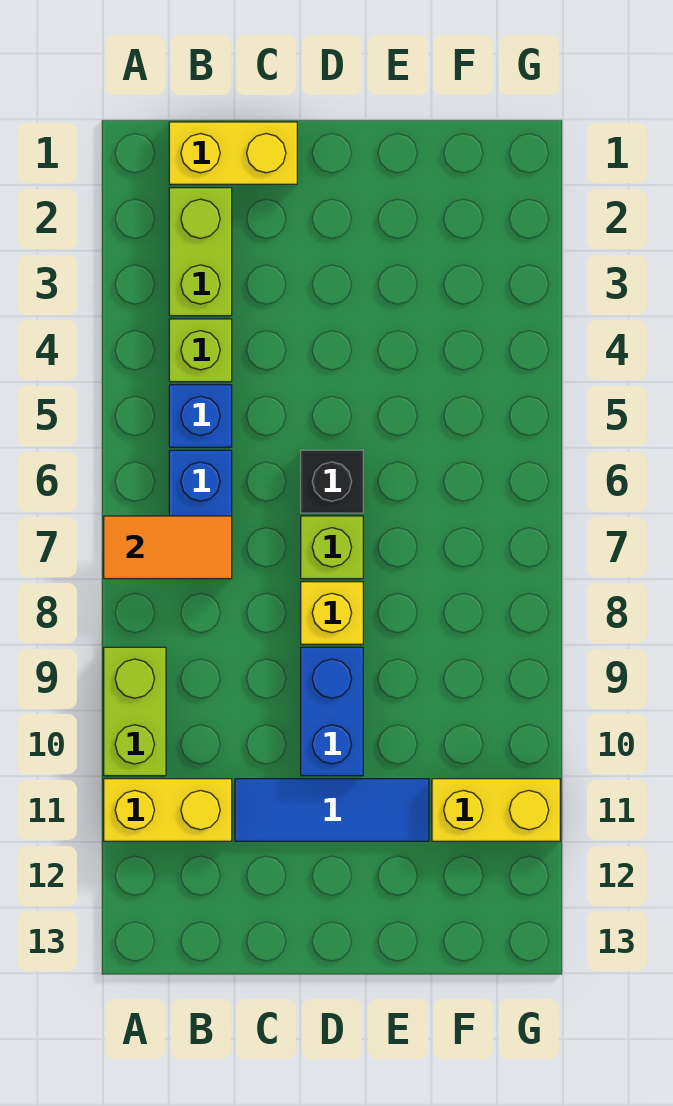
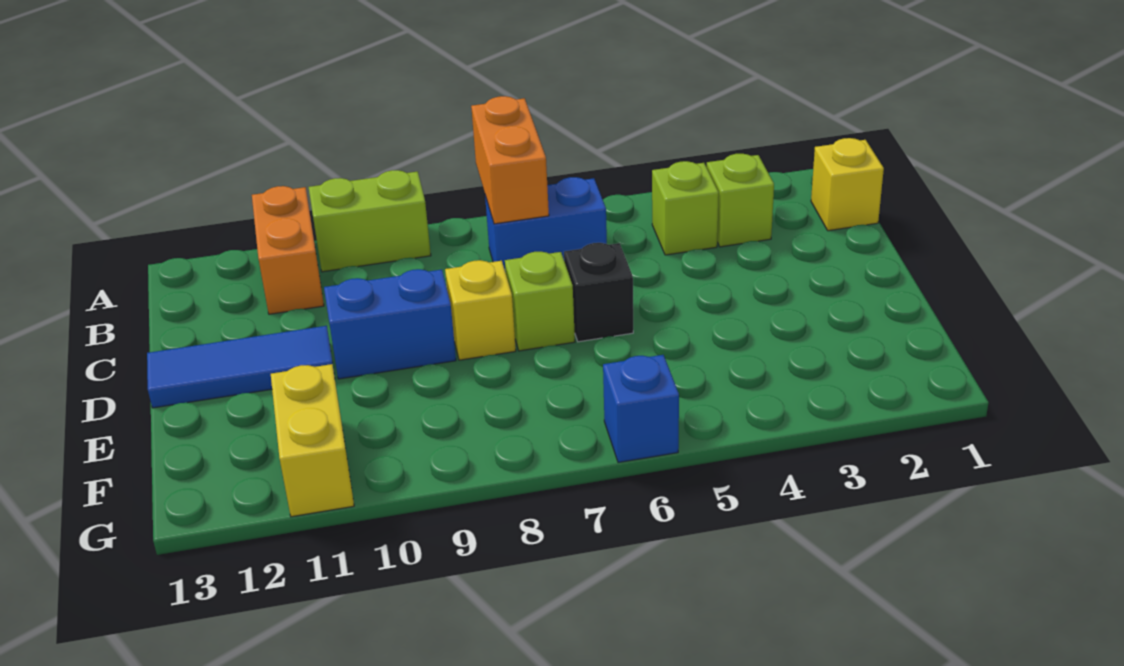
orange 1x2 tile [104,516,232,579] -> orange 1x2 brick [471,96,549,224]
yellow 1x2 brick [104,779,232,841] -> orange 1x2 brick [252,186,324,314]
yellow 1x2 brick [169,122,297,184] -> yellow 1x1 brick [811,138,884,231]
lime 1x2 brick [169,188,232,316] -> lime 1x1 brick [707,154,774,247]
blue 1x1 brick [169,385,232,447] -> blue 1x1 brick moved to [603,355,679,463]
blue 1x3 tile [235,779,429,841] -> blue 1x3 tile turned to [147,326,335,408]

